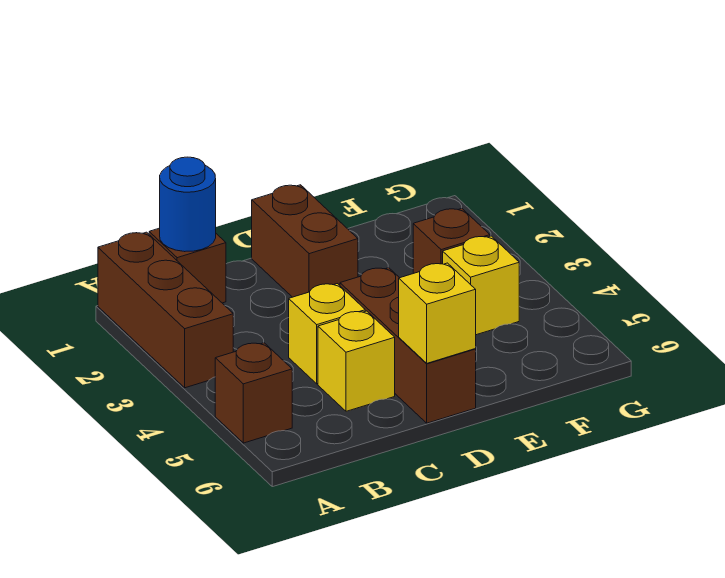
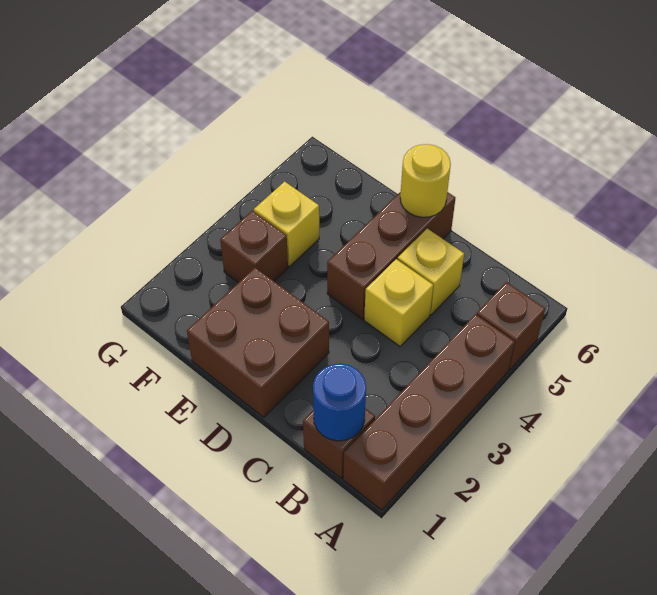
brown 1x3 brick [98,232,233,388] -> brown 1x4 brick [343,314,515,510]
brown 1x2 brick [252,185,358,297] -> brown 2x2 brick [187,268,329,417]
yellow 1x1 brick [399,263,476,363] -> yellow 1x1 round brick [400,144,451,217]

